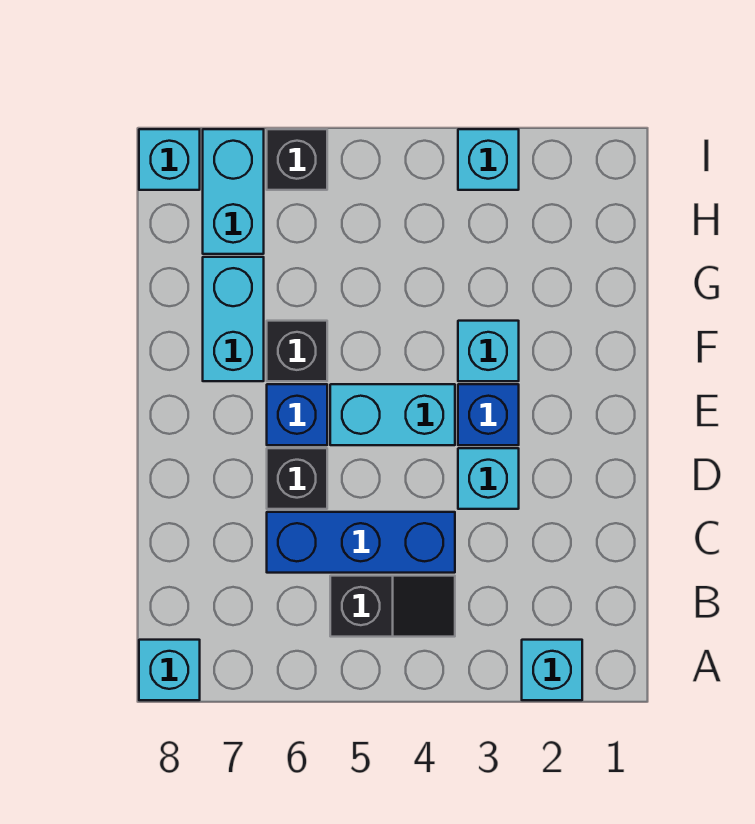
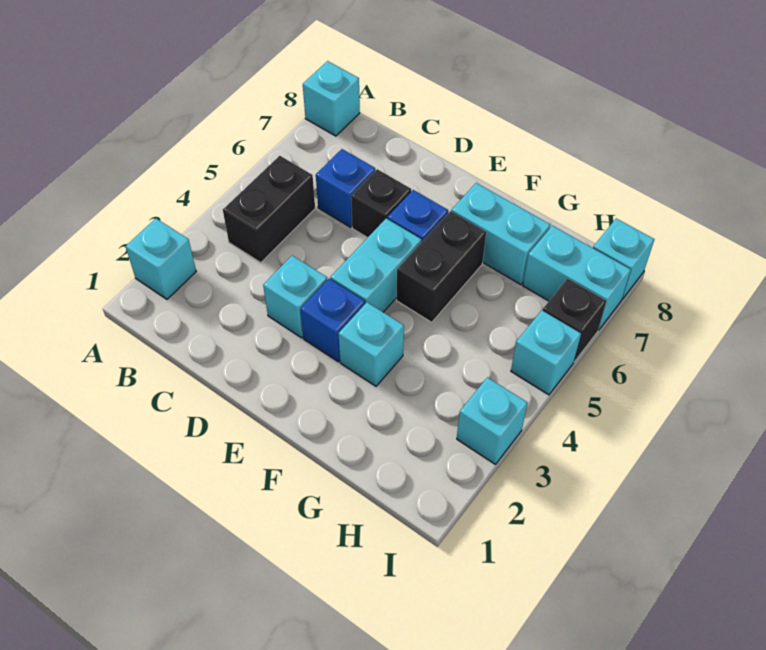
black 1x2 slope [330,576,455,637] -> black 1x2 brick [223,156,315,263]
blue 1x3 brick [267,512,455,573] -> blue 1x1 brick [316,149,375,227]
black 1x1 brick [267,321,327,381] -> black 1x2 brick [396,211,486,322]
none -> cyan 1x1 brick [511,310,581,395]

